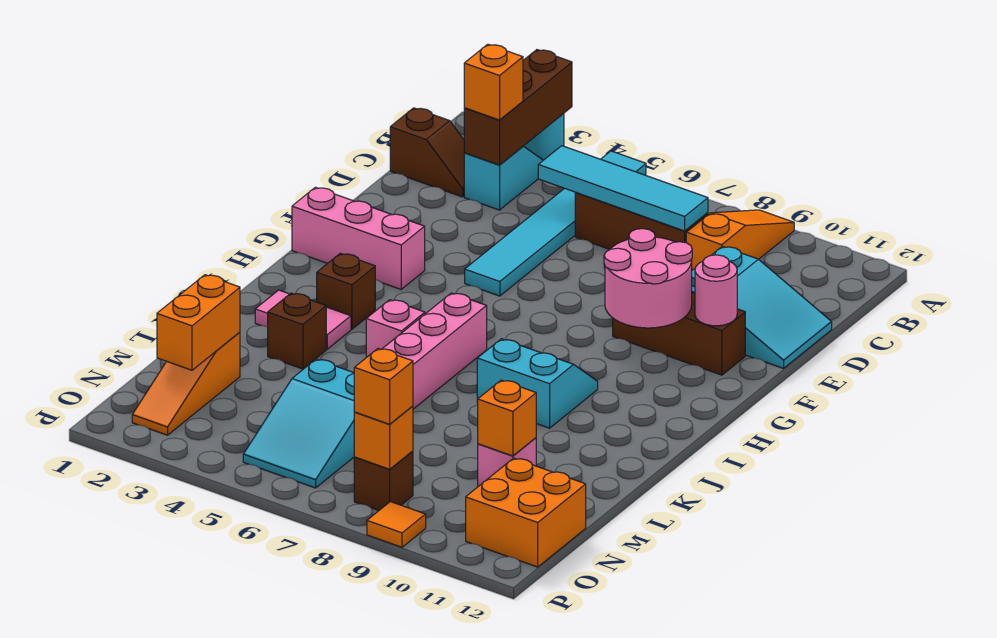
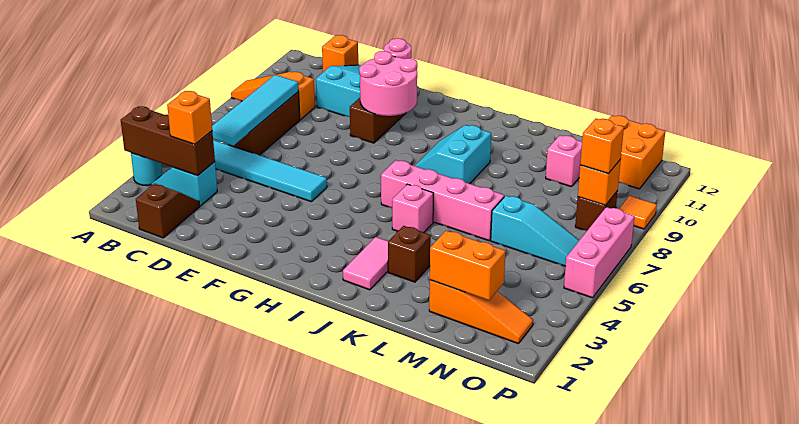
pink 1x3 brick [292,187,425,289] -> pink 1x3 brick moved to [564,207,635,298]
brown 1x1 brick [317,253,375,329] -> none
cyan 2x3 slope [243,359,354,488] -> cyan 1x3 slope [491,196,579,266]
orange 1x1 brick [478,380,536,456] -> orange 1x1 brick moved to [322,35,358,72]

